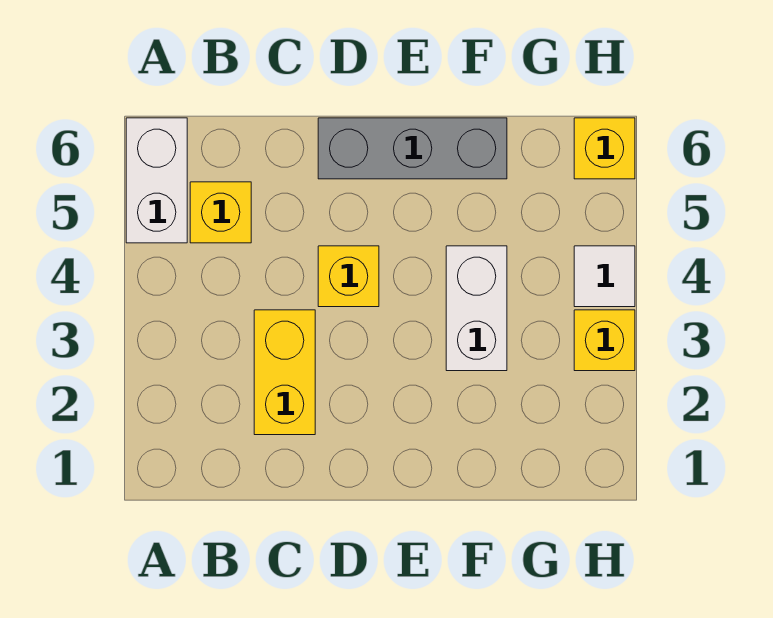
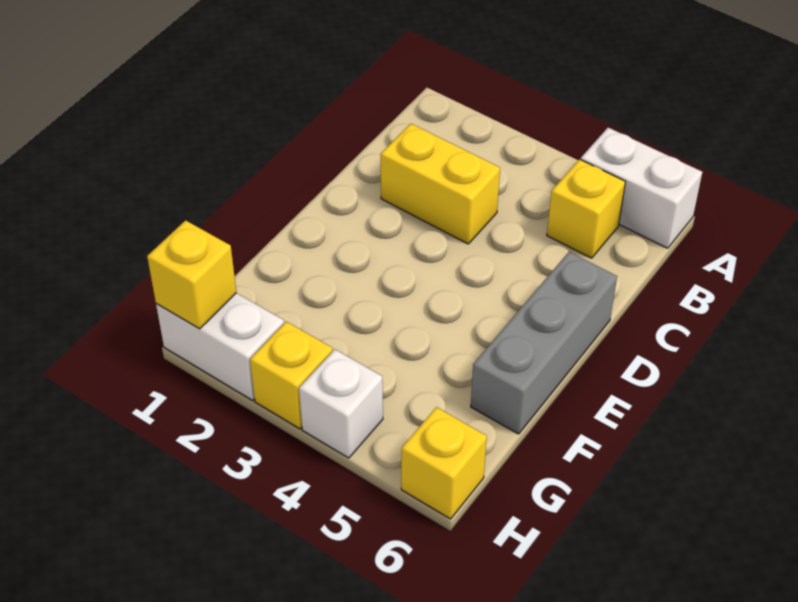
yellow 1x1 brick [318,246,379,307] -> yellow 1x1 brick moved to [147,220,237,329]
white 1x2 brick [446,246,507,371] -> white 1x2 brick moved to [156,293,284,400]
white 1x1 tile [574,246,635,307] -> white 1x1 brick [299,349,383,458]

